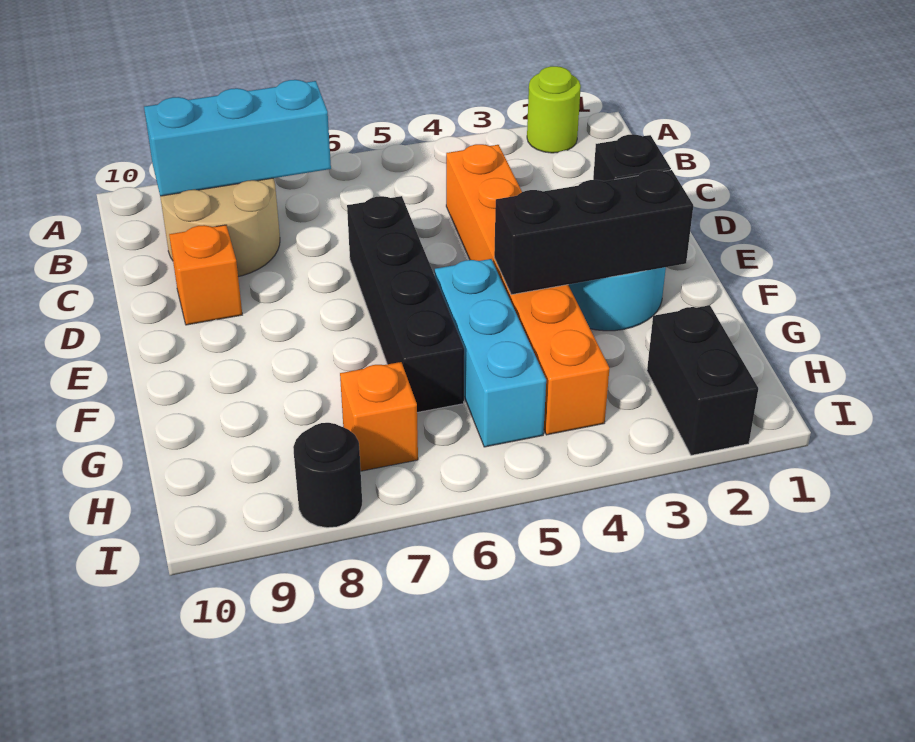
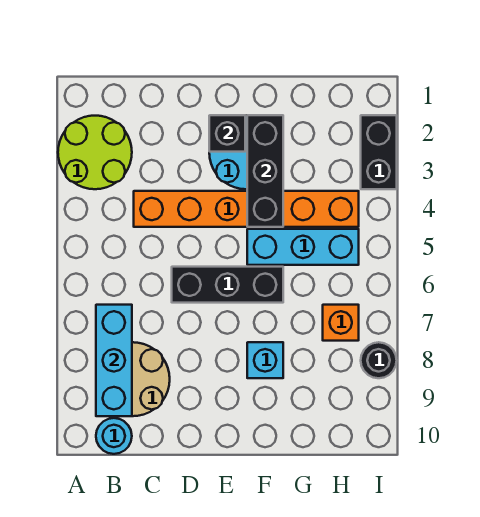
lime 1x1 round brick [527,66,581,153] -> lime 2x2 round brick [58,116,132,189]
none -> cyan 1x1 round brick [96,418,132,454]
black 1x4 brick [347,196,464,413] -> black 1x3 brick [172,267,283,303]
orange 1x1 brick [169,225,242,325] -> none
none -> cyan 1x1 brick [247,342,283,378]
black 1x2 brick [647,305,758,455] -> black 1x2 brick turned to [361,115,397,189]

